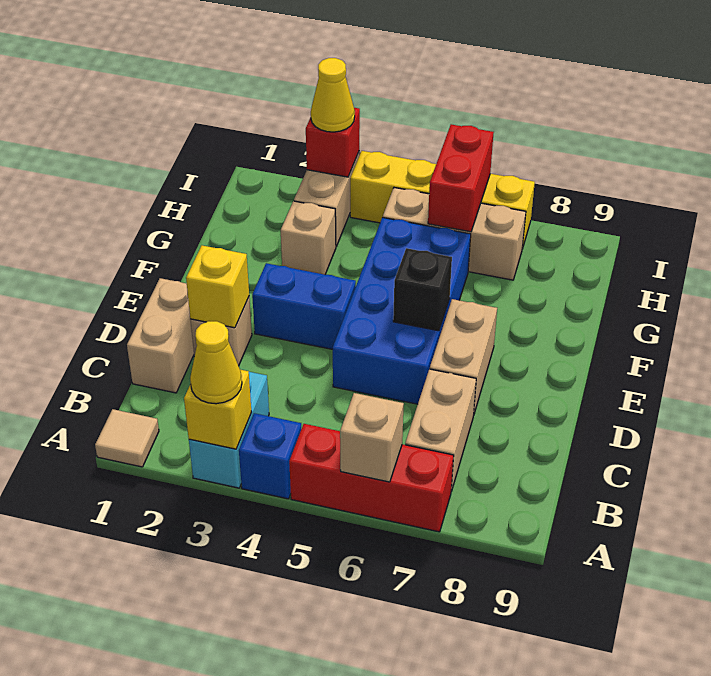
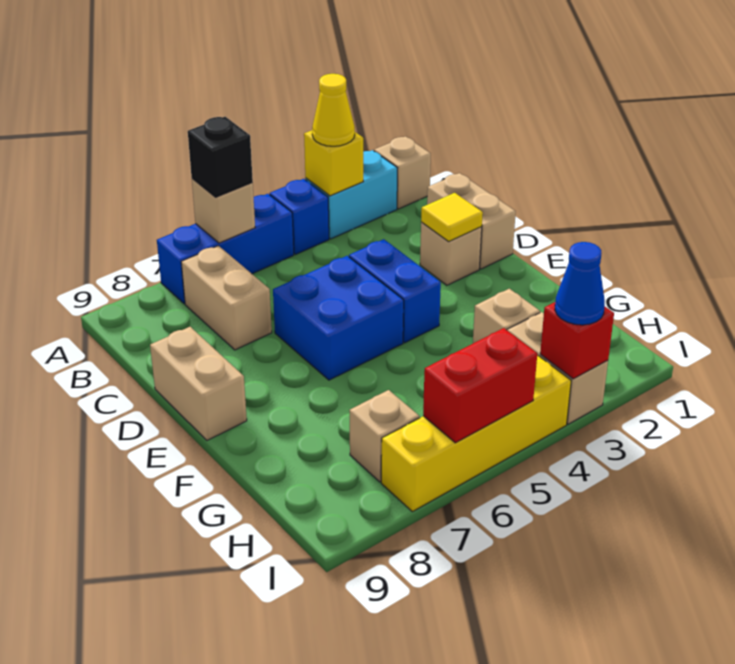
tan 1x1 tile [95,409,159,467] -> tan 1x1 brick [374,136,431,209]
cyan 1x2 brick [189,372,269,488] -> cyan 1x2 brick turned to [305,150,397,239]
red 1x3 brick [289,424,454,532] -> blue 1x3 brick [157,194,294,304]
yellow 1x1 brick [186,245,249,328] -> yellow 1x1 tile [421,193,483,241]
blue 2x4 brick [333,217,471,404] -> blue 2x2 brick [273,256,404,380]
tan 1x2 brick [430,299,497,415] -> tan 1x2 brick moved to [150,327,247,440]
blue 1x2 brick [252,263,356,349] -> blue 1x2 brick turned to [349,239,441,343]
black 1x1 brick [393,248,452,331] -> black 1x1 brick moved to [188,117,253,197]
tan 1x3 brick [383,188,526,280] -> tan 1x1 brick [349,390,420,482]
red 1x2 brick [428,124,494,232] -> red 1x2 brick turned to [423,328,537,443]
yellow 1x1 cone [311,58,355,132] -> blue 1x1 cone [555,242,605,325]

